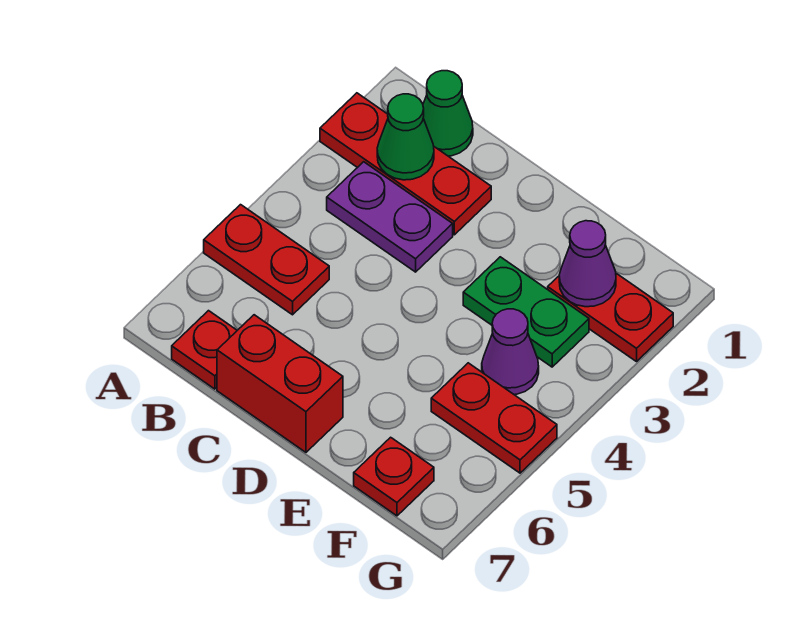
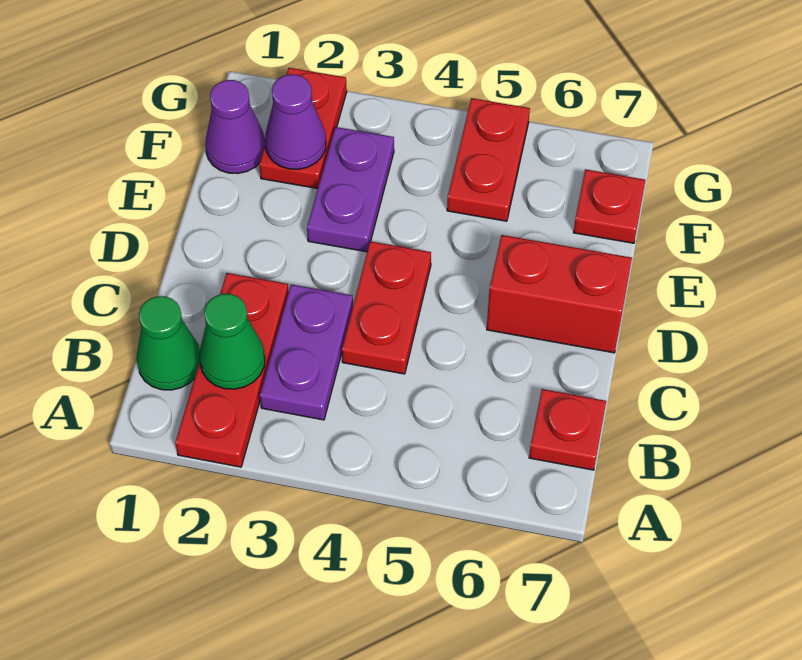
red 1x2 plate [204,205,329,315] -> red 1x2 plate moved to [342,241,431,374]
red 1x2 brick [217,315,343,452] -> red 1x2 brick turned to [487,235,632,353]
green 1x2 plate [463,257,589,367] -> purple 1x2 plate [307,127,394,252]
purple 1x1 cone [482,309,539,395] -> purple 1x1 cone moved to [205,80,265,174]

